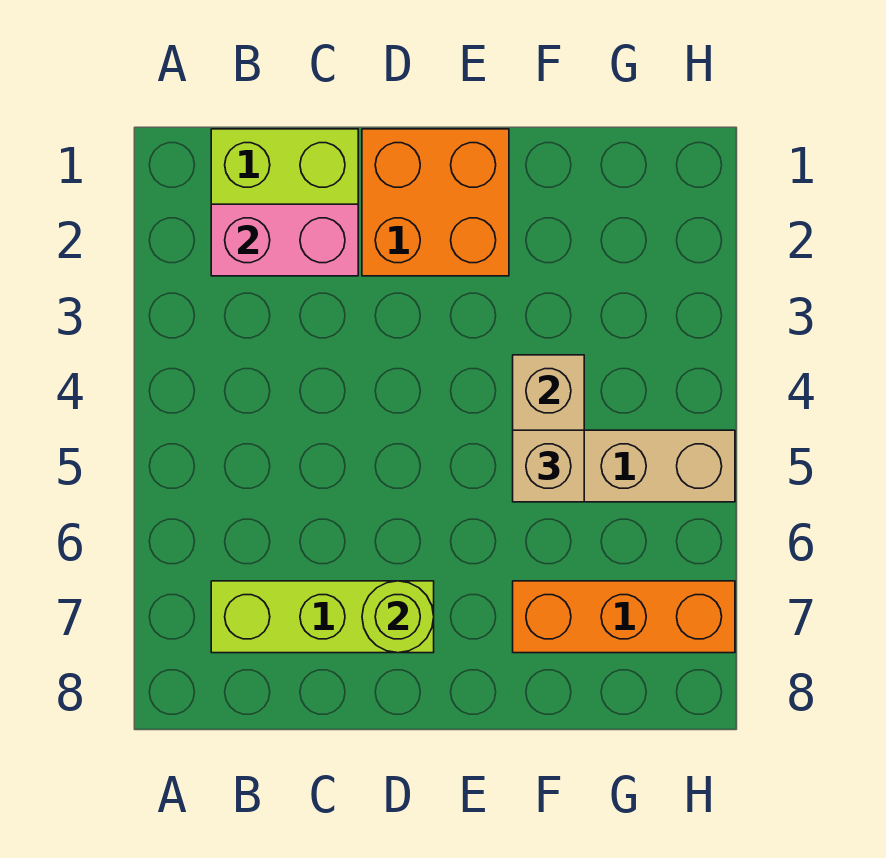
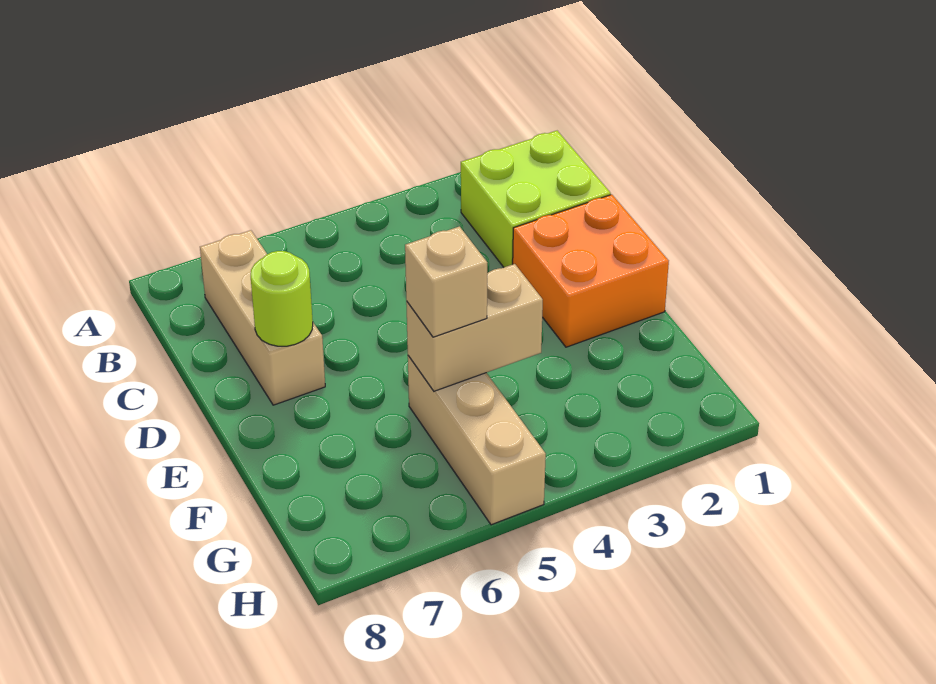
pink 1x2 brick [211,204,358,276] -> none
lime 1x3 brick [211,581,434,653] -> tan 1x3 brick [200,230,325,405]
orange 1x3 brick [513,581,735,653] -> none

